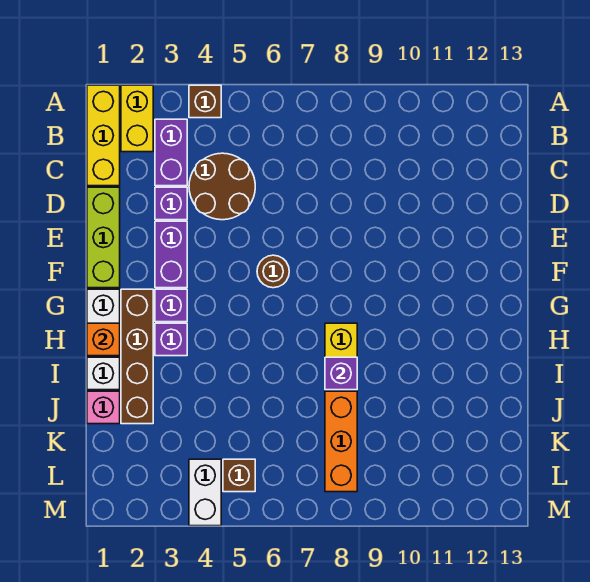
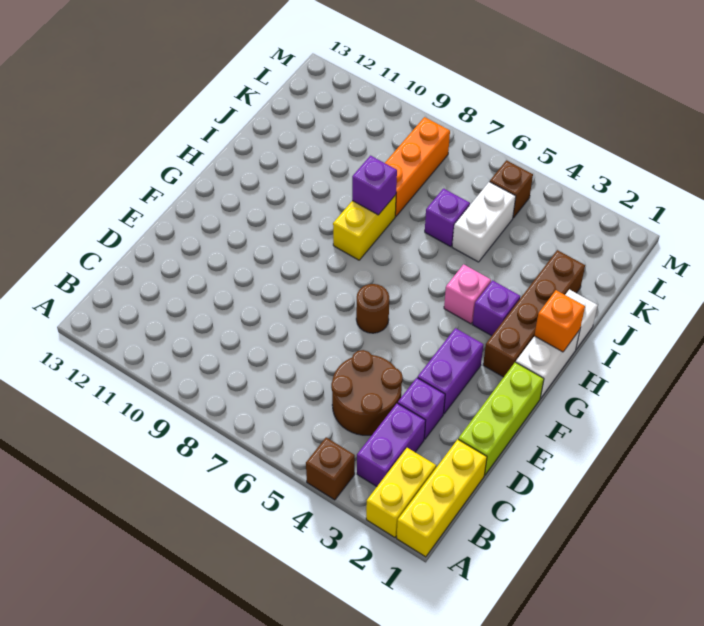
purple 1x1 brick [155,289,187,322] -> purple 1x1 brick moved to [425,189,470,247]
pink 1x1 brick [87,391,120,424] -> pink 1x1 brick moved to [444,264,491,324]
white 1x2 brick [189,459,221,526] -> white 1x2 brick moved to [452,182,516,262]

